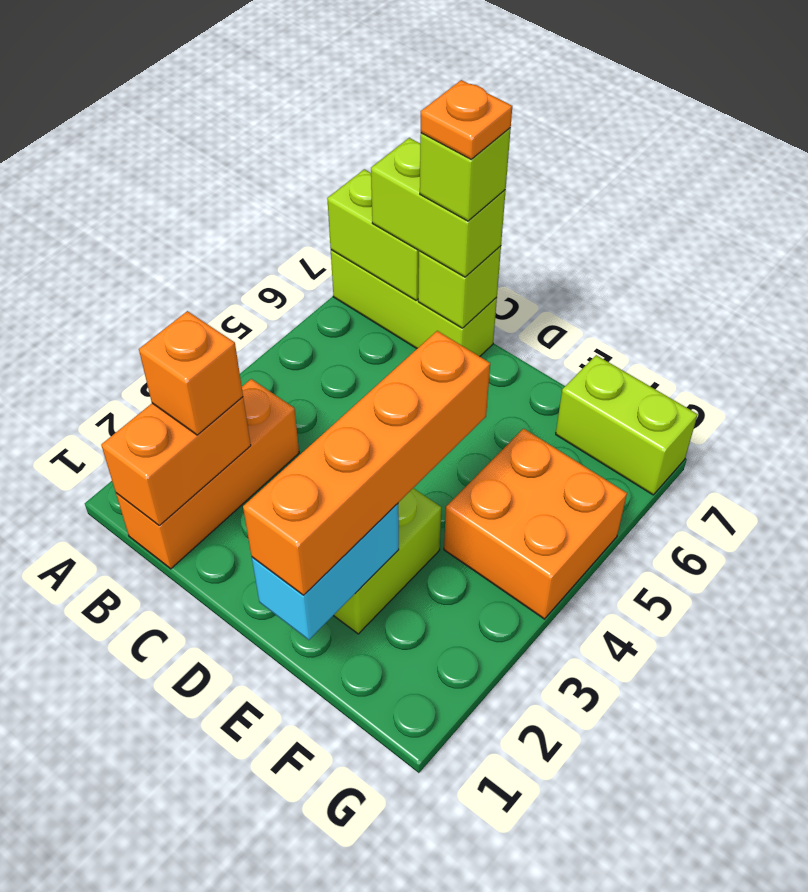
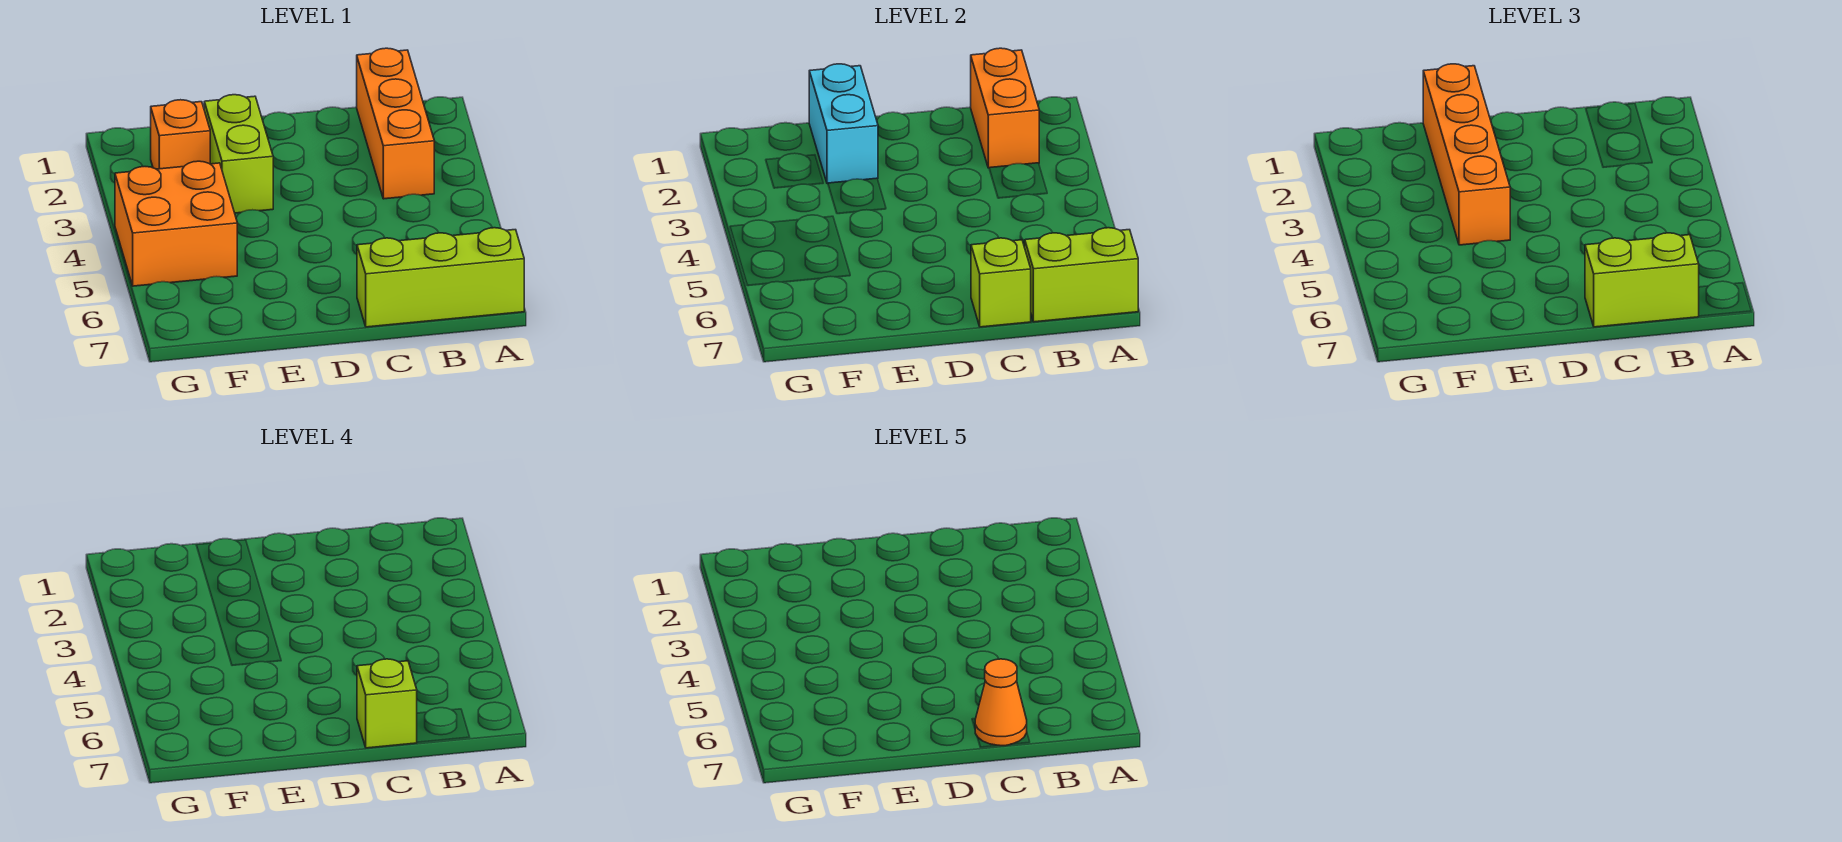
orange 1x1 brick [139,311,243,435] -> orange 1x1 brick moved to [151,100,210,169]
orange 1x1 plate [421,80,512,159] -> orange 1x1 cone [975,659,1027,746]
lime 1x2 brick [556,355,698,495] -> none

